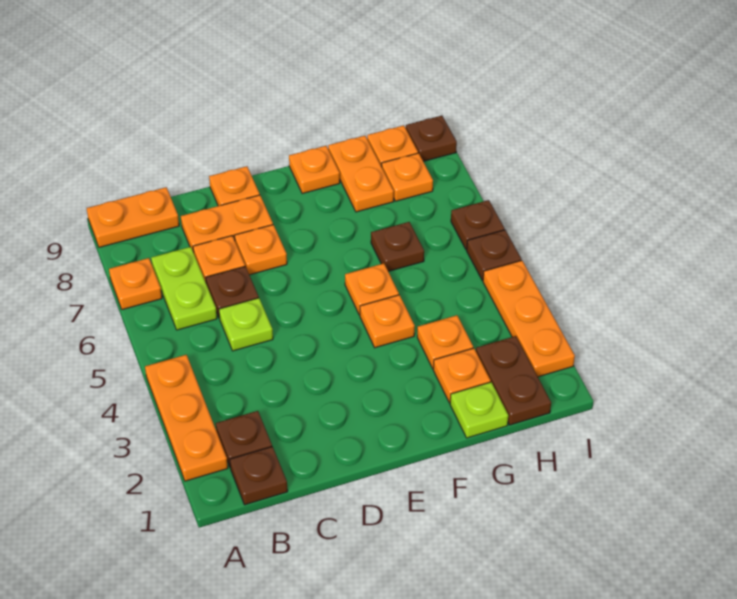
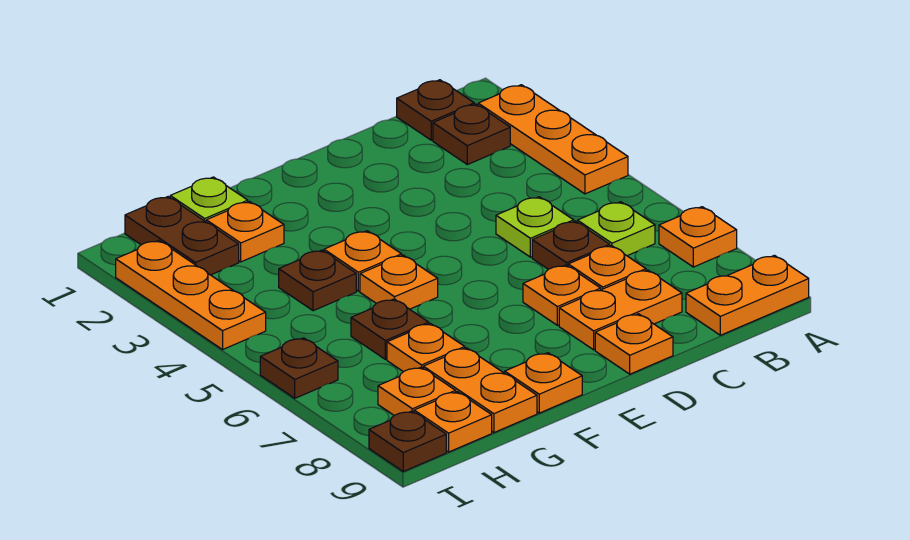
lime 1x2 plate [151,247,217,330] -> lime 1x1 plate [578,202,655,256]
orange 1x1 plate [417,315,473,369] -> orange 1x1 plate moved to [387,323,465,372]
brown 1x1 plate [467,230,521,280] -> brown 1x1 plate moved to [279,250,356,311]

